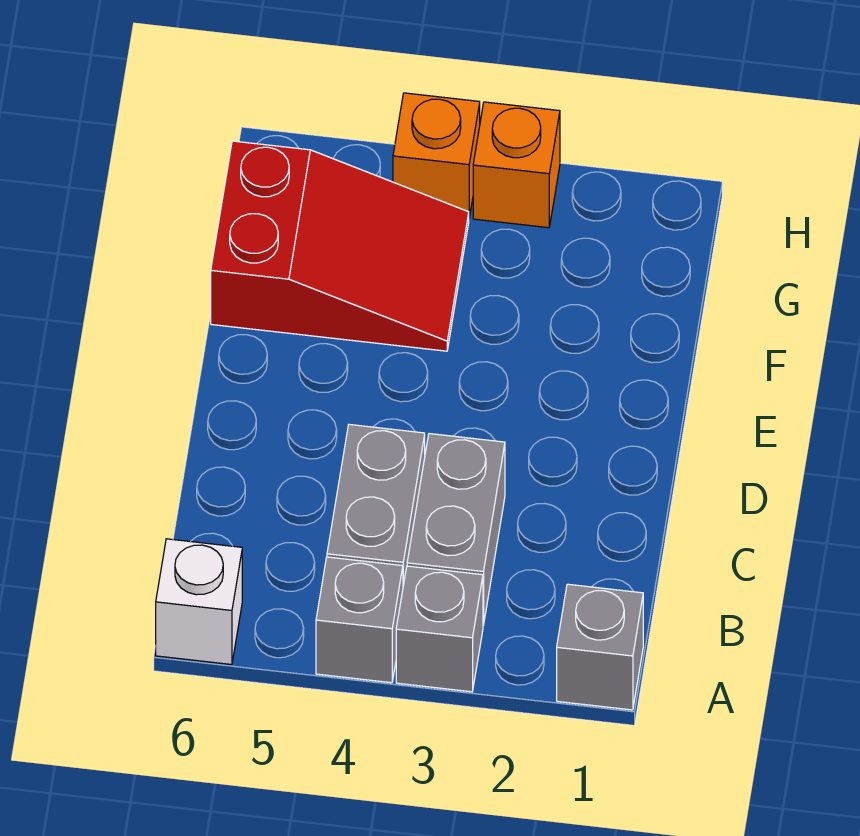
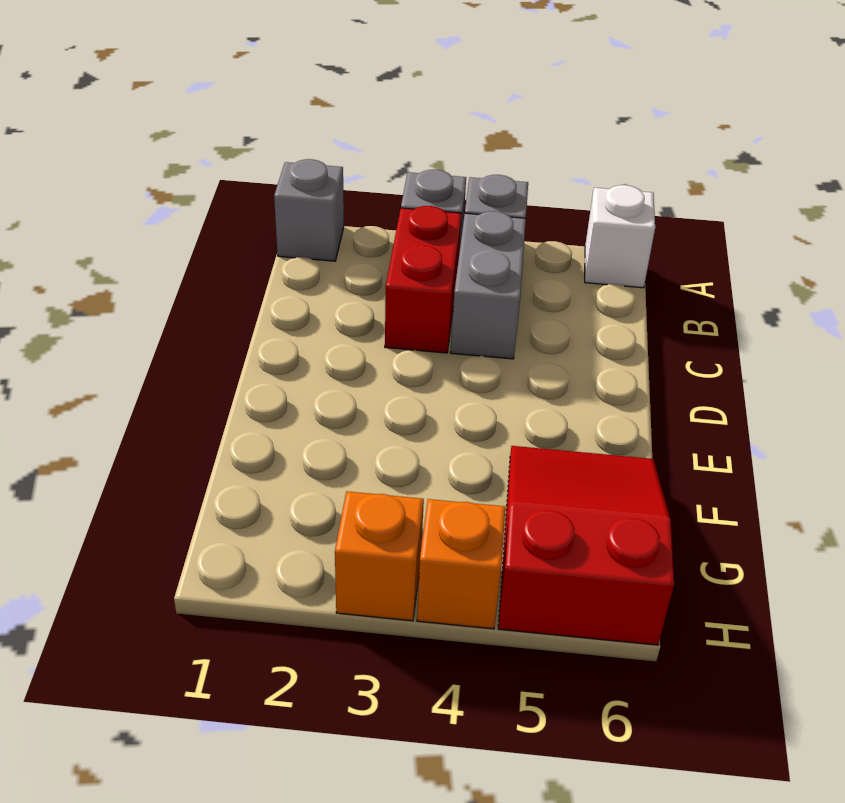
grey 1x2 brick [407,434,505,625] -> red 1x2 brick [385,206,462,353]
red 2x3 slope [211,141,469,351] -> red 2x3 slope turned to [498,446,674,645]

